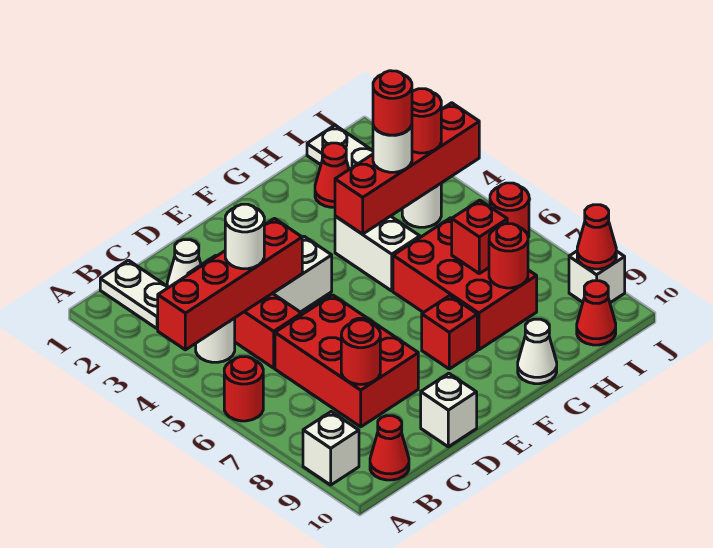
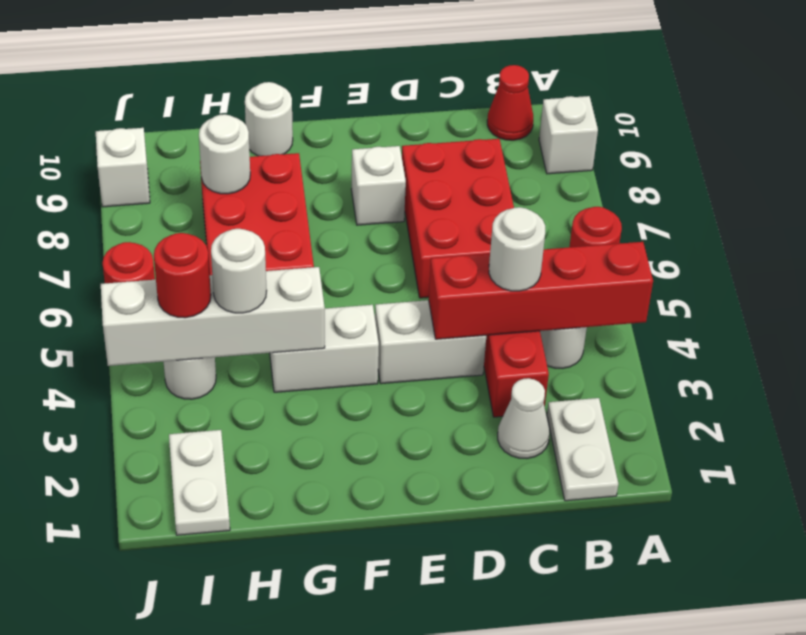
red 1x1 round brick [341,320,380,384] -> none
white 1x1 brick [421,373,477,447] -> white 1x1 brick moved to [351,146,406,225]
red 1x1 brick [422,296,477,369] -> none
white 1x2 brick [335,216,420,291] -> white 1x2 brick turned to [270,305,379,392]
red 1x4 brick [335,103,479,234] -> white 1x4 brick [101,267,325,366]
white 1x1 cone [518,319,557,384] -> white 1x1 round brick [245,82,293,156]
red 1x1 cone [315,143,349,207] -> none
red 1x1 round brick [373,71,412,135] -> none
red 1x1 brick [452,200,507,274] -> none
red 1x1 round brick [489,224,528,288] -> white 1x1 round brick [199,114,250,194]
red 1x1 cone [577,281,616,345] -> none
red 1x1 cone [577,205,616,269] -> none

